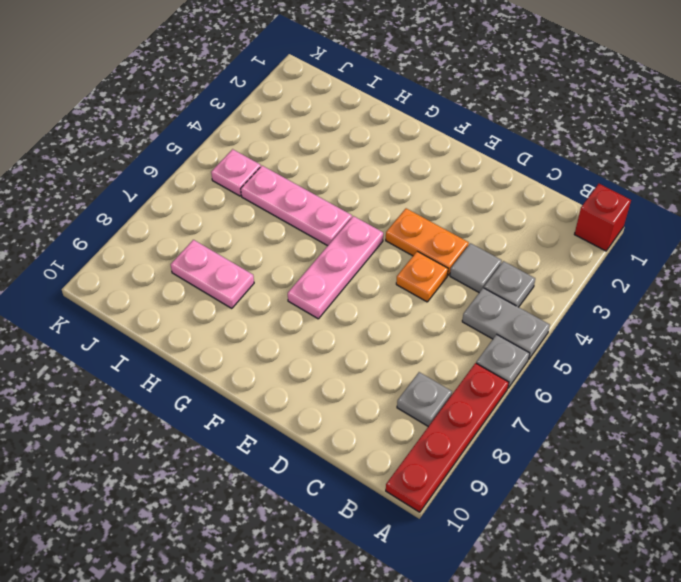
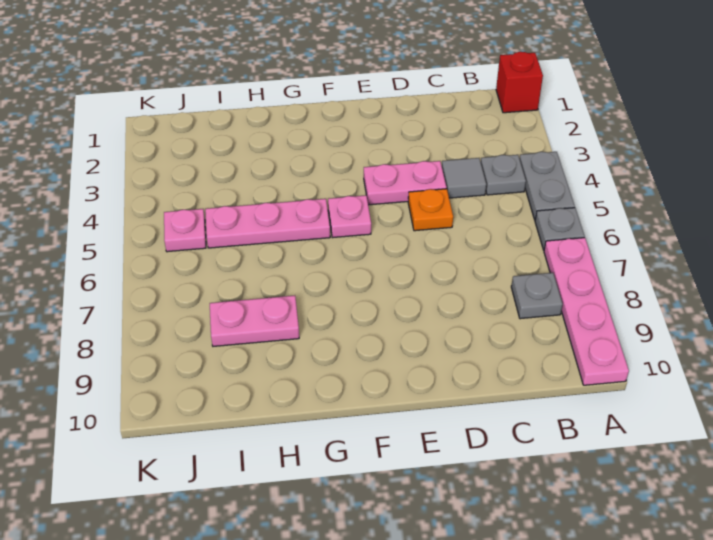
grey 1x2 plate [462,288,550,359] -> grey 1x2 plate turned to [519,152,575,220]
red 1x4 plate [386,363,509,512] -> pink 1x4 plate [544,238,629,385]
orange 1x2 plate [386,208,469,275] -> pink 1x2 plate [364,161,447,205]
pink 1x3 plate [288,216,383,319] -> pink 1x1 plate [328,195,371,238]

